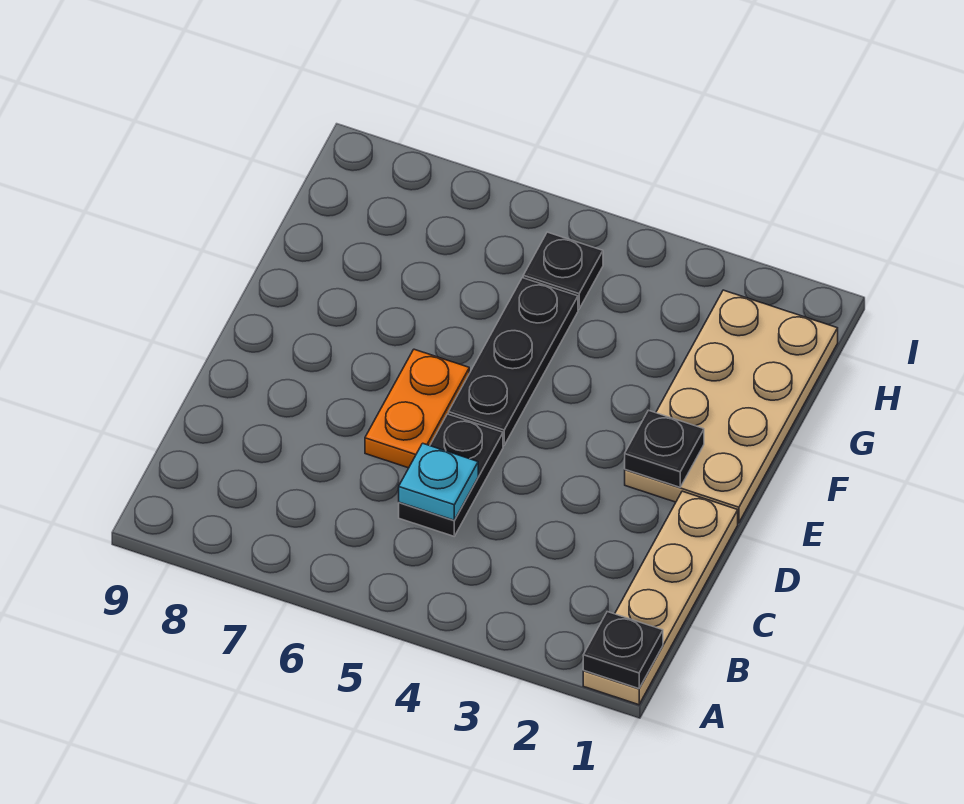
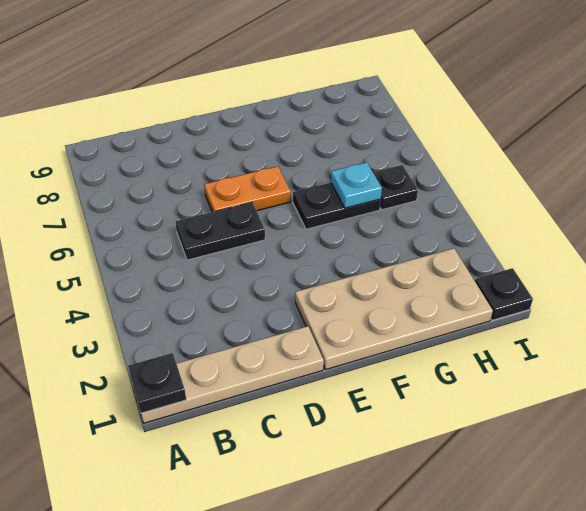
cyan 1x1 plate [399,443,478,520] -> cyan 1x1 plate moved to [331,162,382,208]
black 1x1 plate [625,410,704,487] -> black 1x1 plate moved to [475,268,533,320]
black 1x3 plate [448,278,578,445] -> black 1x2 plate [293,183,381,229]

